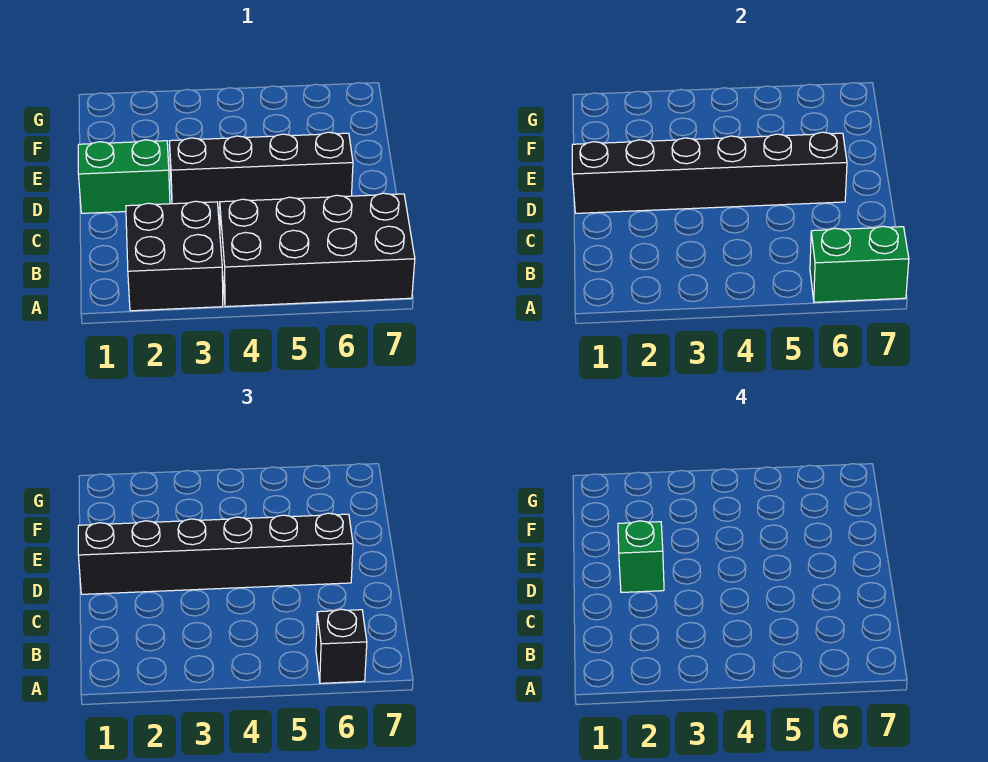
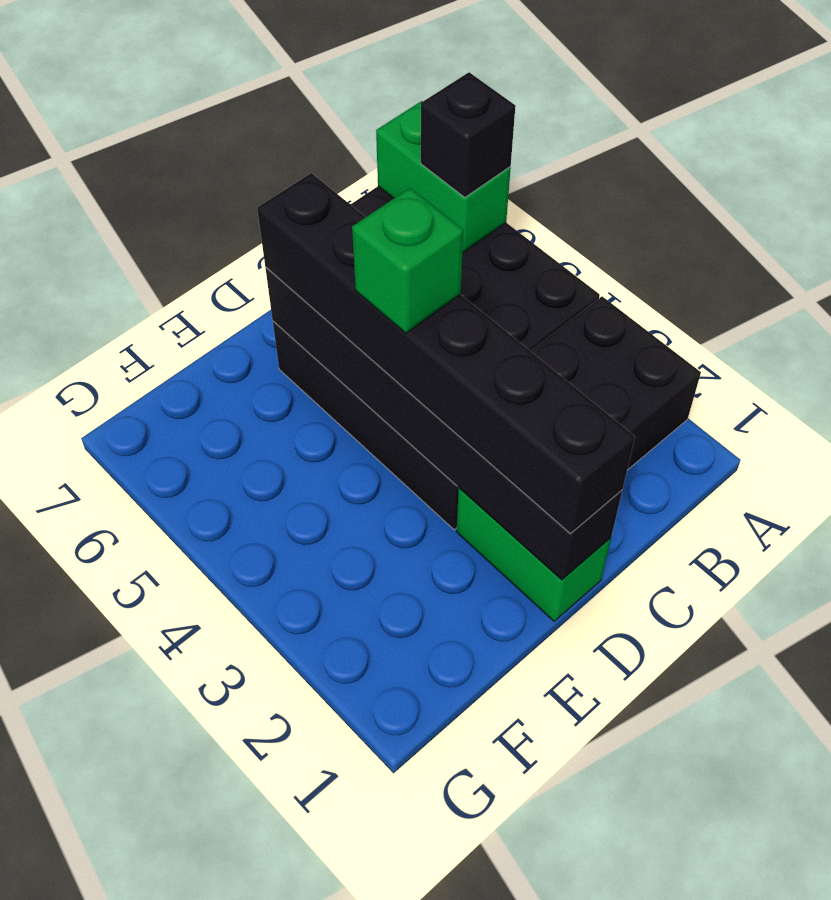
green 1x1 brick [618,521,664,593] -> green 1x1 brick moved to [352,188,463,333]

